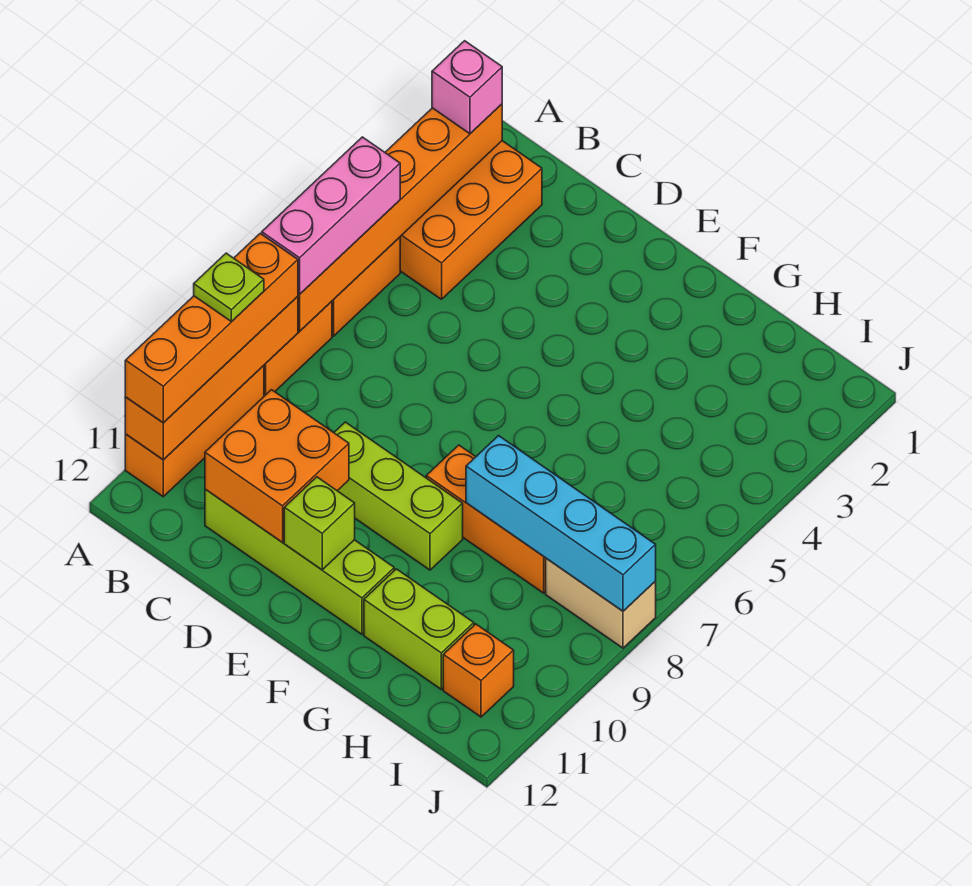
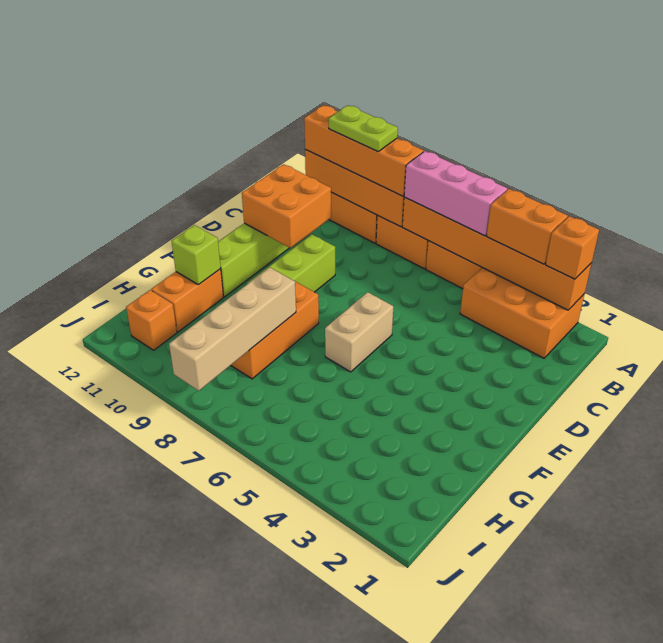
pink 1x1 brick [432,41,502,134] -> orange 1x1 brick [546,216,599,279]
none -> orange 1x2 brick [487,189,568,264]
lime 1x1 plate [194,253,264,322] -> lime 1x2 plate [329,105,398,152]
lime 1x1 brick [284,477,355,570] -> lime 1x1 brick moved to [172,225,221,285]
cyan 1x4 brick [466,436,656,611] -> tan 1x4 brick [169,267,296,391]
lime 1x2 brick [364,569,474,689] -> orange 1x2 brick [151,269,224,332]
tan 1x2 brick [546,558,656,648] -> tan 1x2 brick moved to [325,292,393,372]

